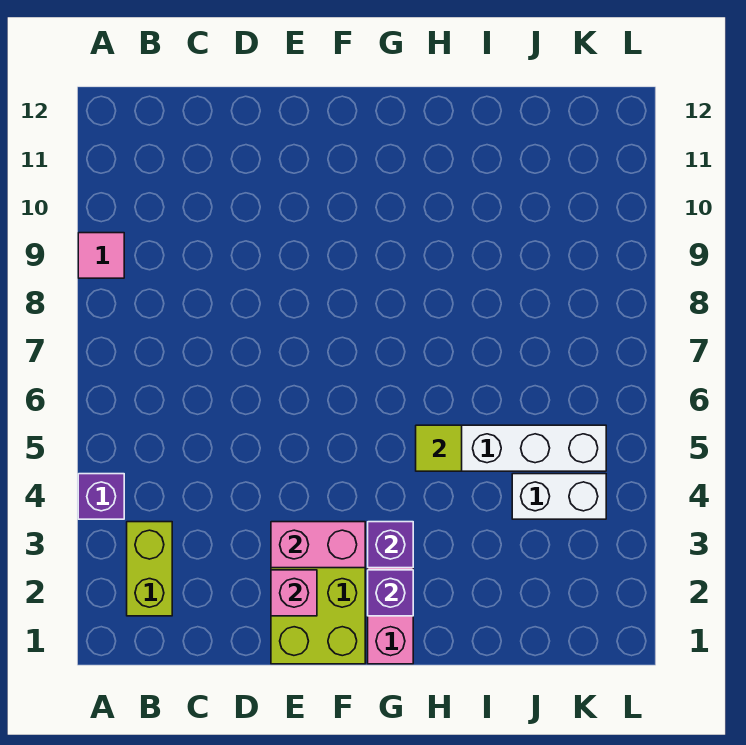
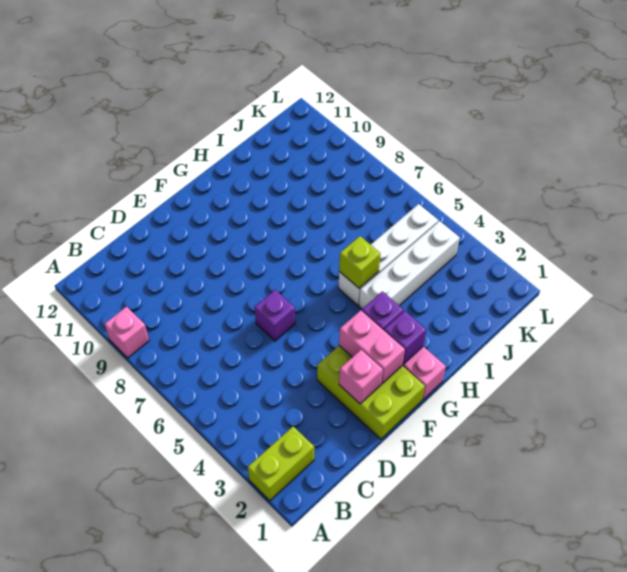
purple 1x1 brick [78,474,124,519] -> purple 1x1 brick moved to [255,290,295,341]
pink 1x1 tile [78,233,124,278] -> pink 1x1 brick [105,307,149,358]
lime 1x2 brick [127,522,172,616] -> lime 1x2 brick turned to [248,426,314,501]
pink 1x2 brick [271,522,365,568] -> pink 1x2 brick turned to [339,310,405,384]
lime 1x1 tile [416,425,462,471] -> lime 1x1 brick [339,236,380,288]
white 1x2 brick [512,474,606,519] -> white 1x4 brick [359,221,460,309]

